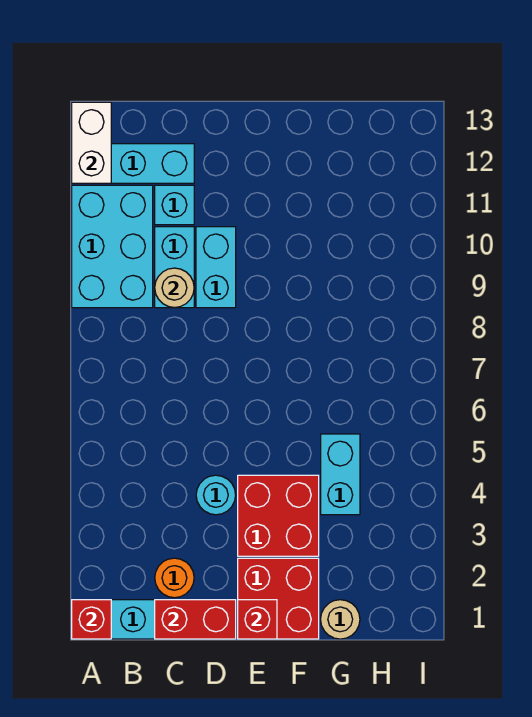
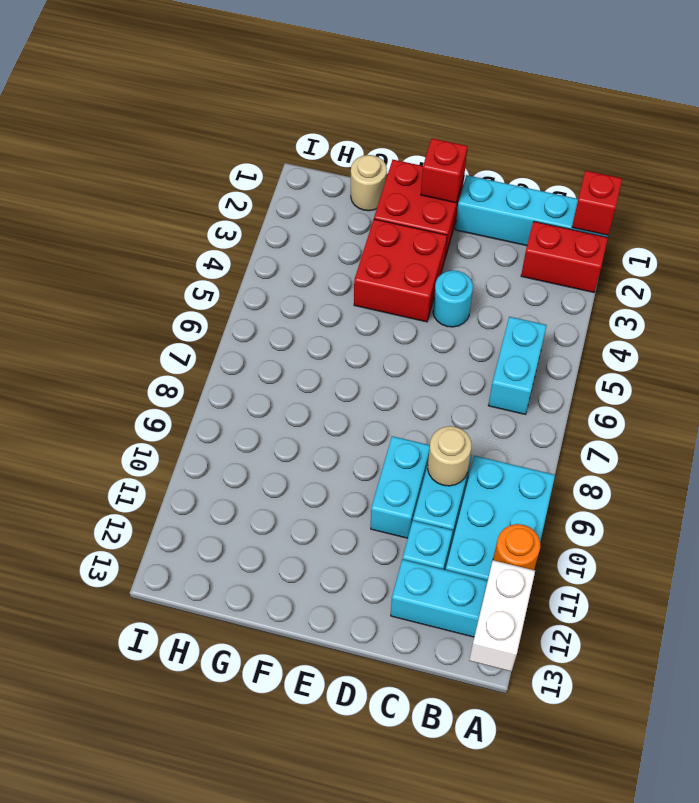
red 1x2 brick [155,600,236,639] -> red 1x2 brick moved to [521,221,608,292]
orange 1x1 round brick [155,558,194,598] -> orange 1x1 round brick moved to [493,524,540,570]
cyan 1x2 brick [321,434,360,515] -> cyan 1x2 brick moved to [488,317,547,414]

